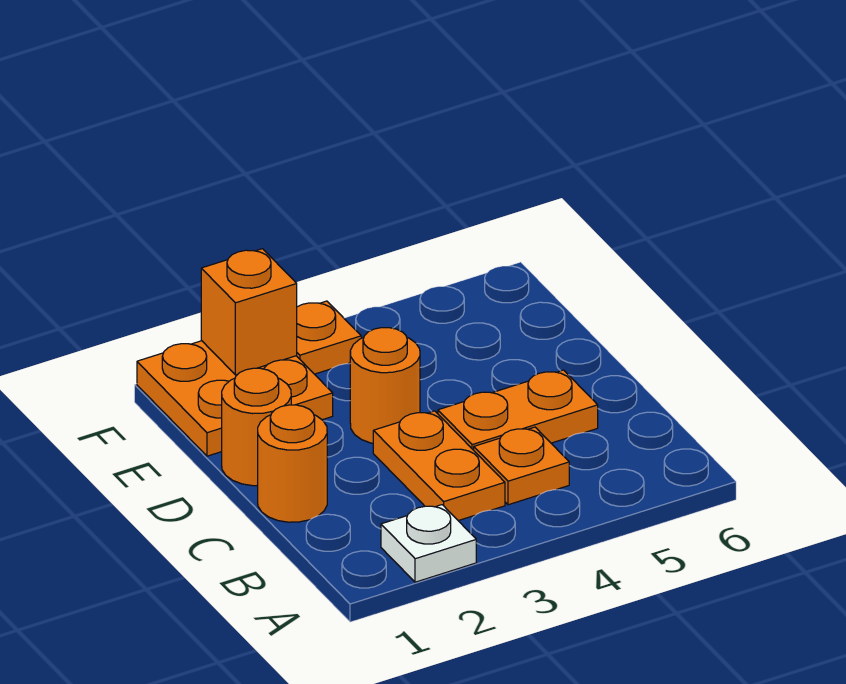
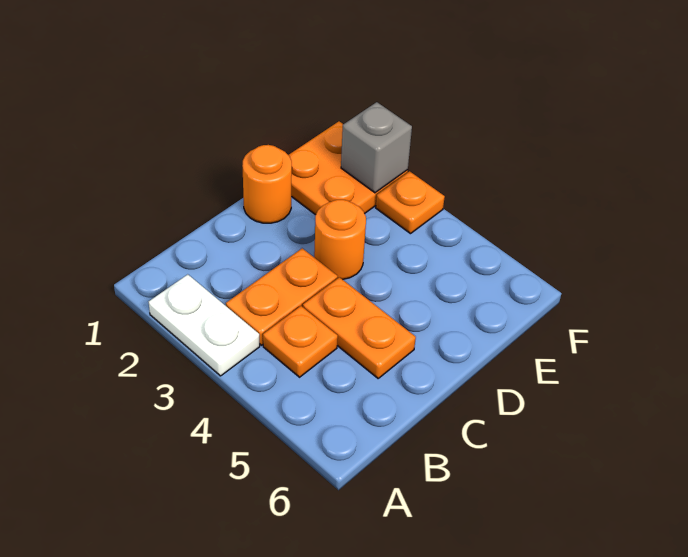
white 1x1 plate [381,505,476,582] -> white 1x2 plate [149,274,260,376]
orange 1x1 round brick [258,405,327,522] -> none
orange 1x1 brick [201,249,297,375] -> grey 1x1 brick [341,102,412,193]

